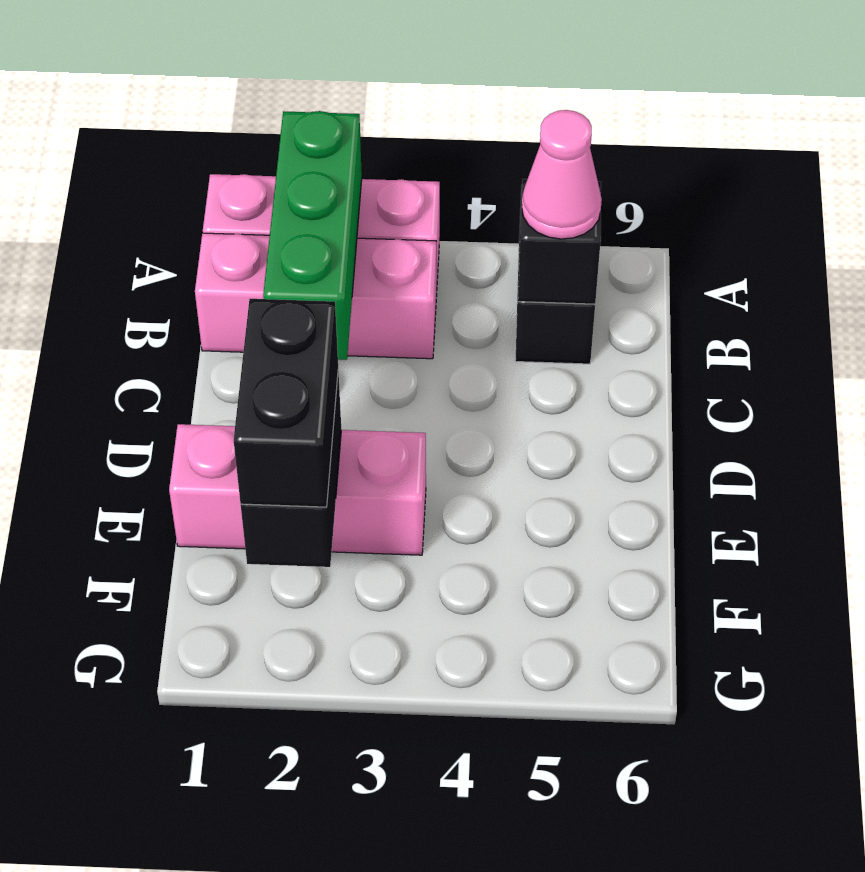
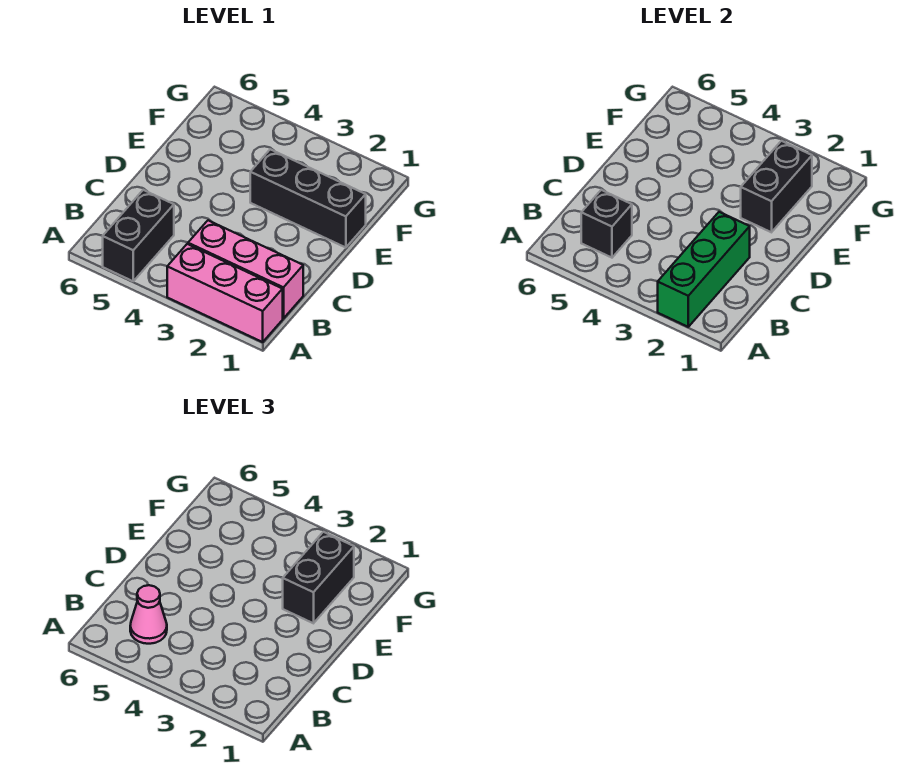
pink 1x3 brick [169,424,426,555] -> black 1x3 brick [250,149,366,248]

